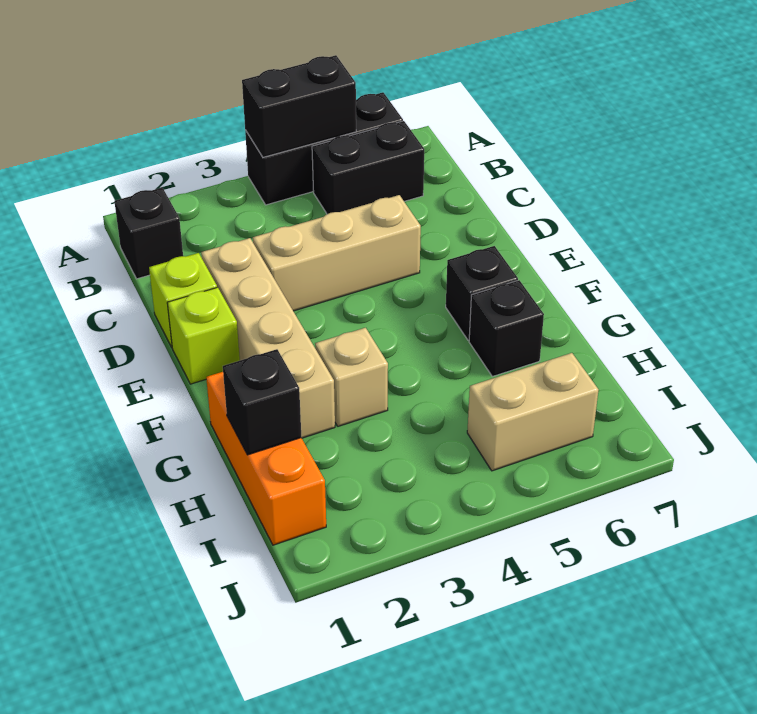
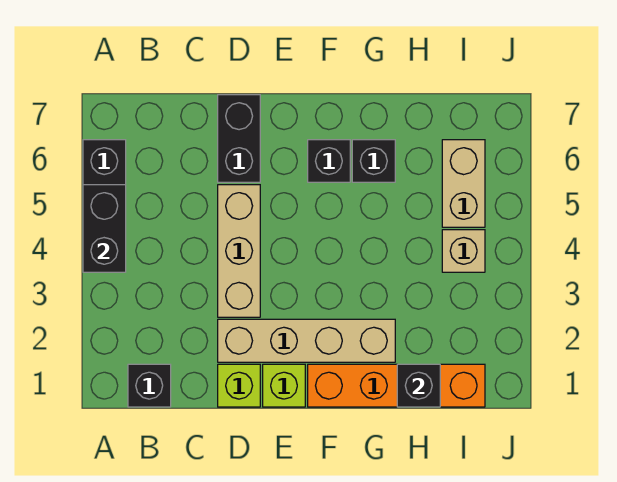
black 1x2 brick [312,121,424,214] -> black 1x2 brick moved to [218,95,260,182]
orange 1x3 brick [206,372,326,545] -> orange 1x4 brick [308,364,485,407]
tan 1x1 brick [315,328,388,426] -> tan 1x1 brick moved to [442,230,485,272]

